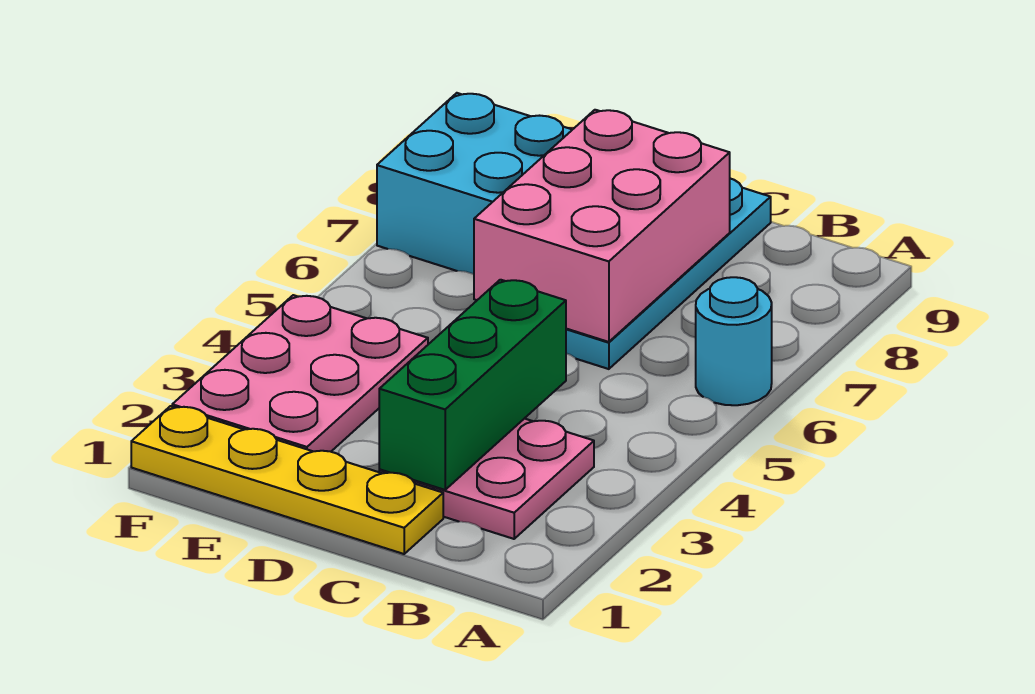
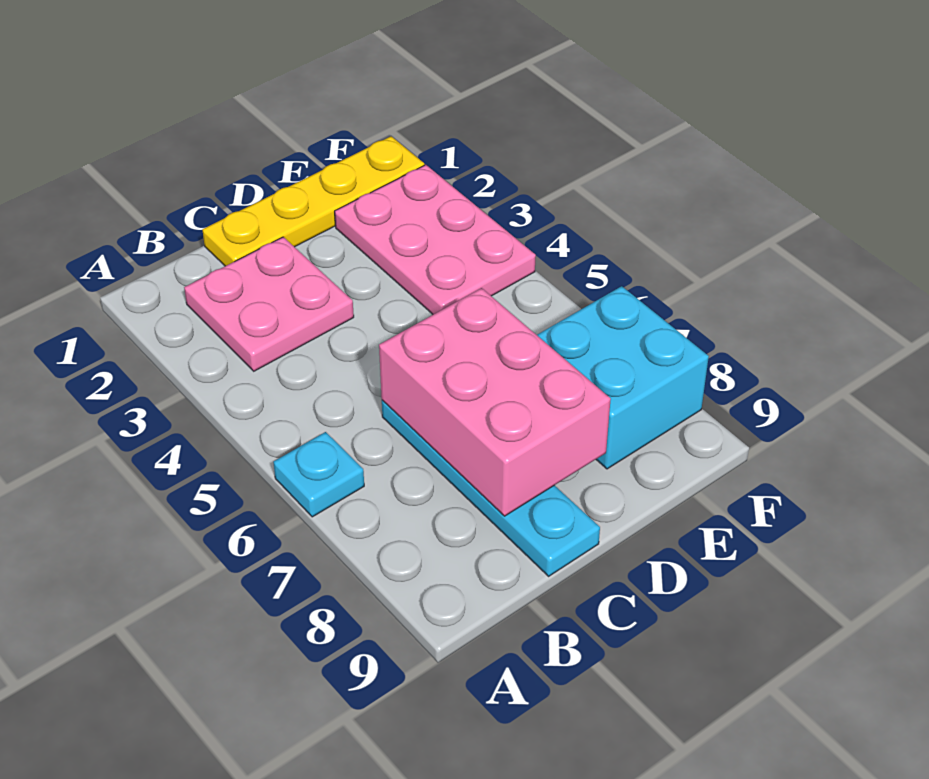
cyan 1x1 round brick [696,277,772,405] -> cyan 1x1 plate [273,432,364,517]
green 1x3 brick [379,280,566,490] -> none

